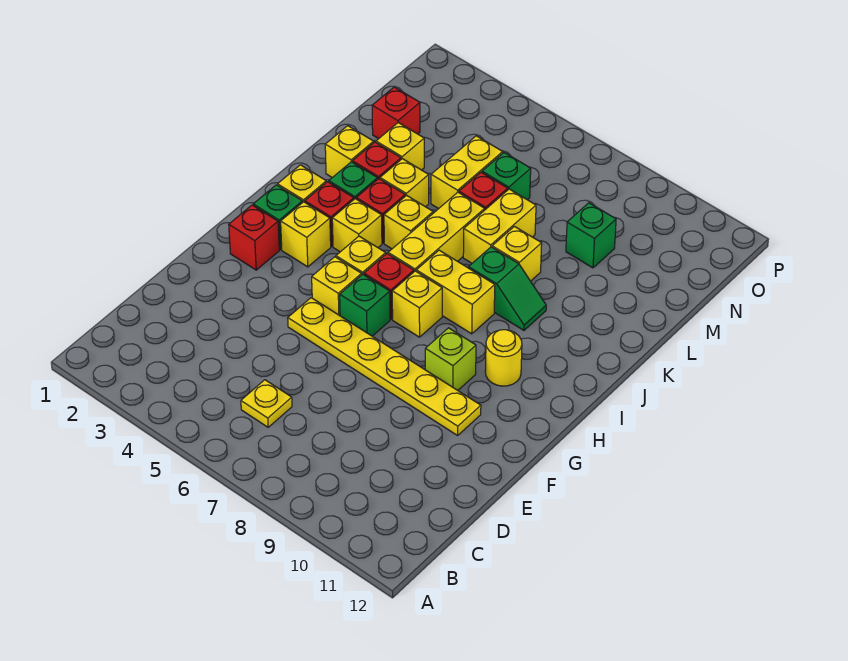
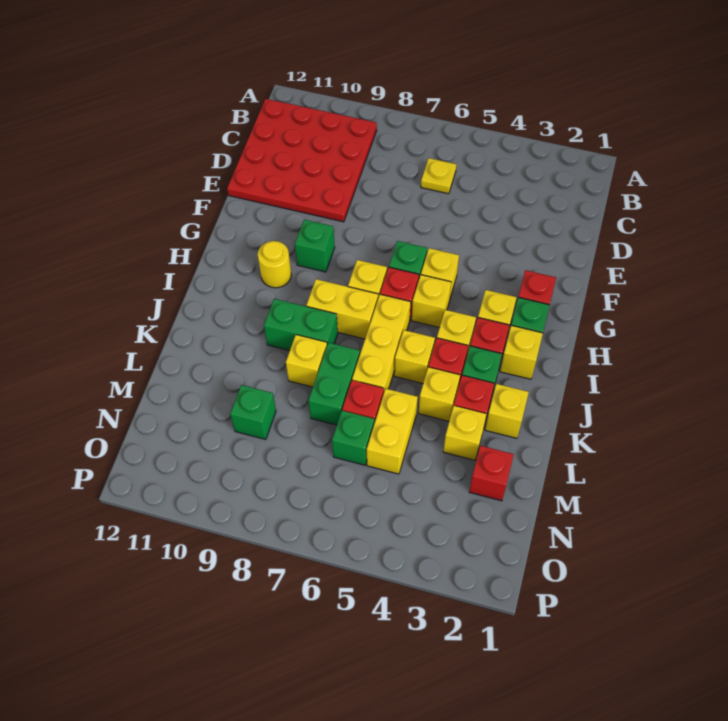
none -> red 4x4 plate [227,99,377,222]
yellow 1x6 plate [288,298,481,435] -> none
lime 1x1 brick [425,328,476,390] -> green 1x1 brick [295,220,335,272]
green 1x2 slope [469,247,546,330] -> green 1x2 brick [264,299,338,351]
yellow 1x2 brick [463,189,536,263] -> green 1x2 brick [308,343,360,425]

